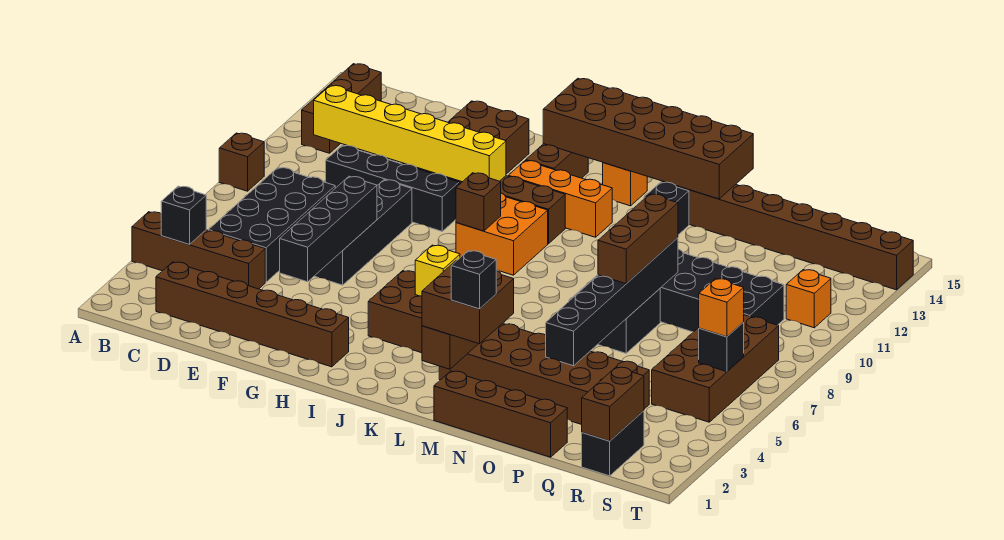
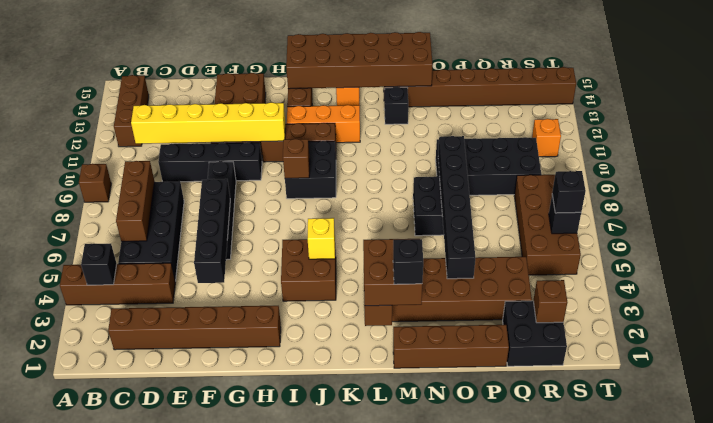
orange 2x2 brick [456,193,548,275] -> black 2x2 brick [285,141,336,199]
brown 1x3 brick [598,194,678,284] -> brown 1x3 brick moved to [116,161,154,241]
black 1x2 brick [582,411,644,476] -> black 2x2 brick [503,301,567,366]
brown 1x2 brick [582,367,644,441] -> brown 1x1 brick [533,280,567,323]
orange 1x1 brick [699,279,744,337] -> black 1x1 brick [552,171,586,213]

